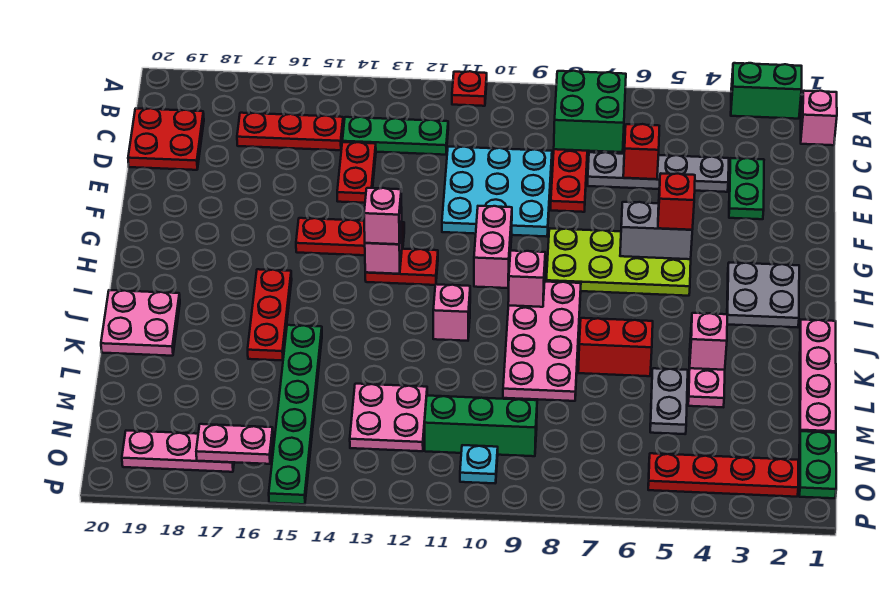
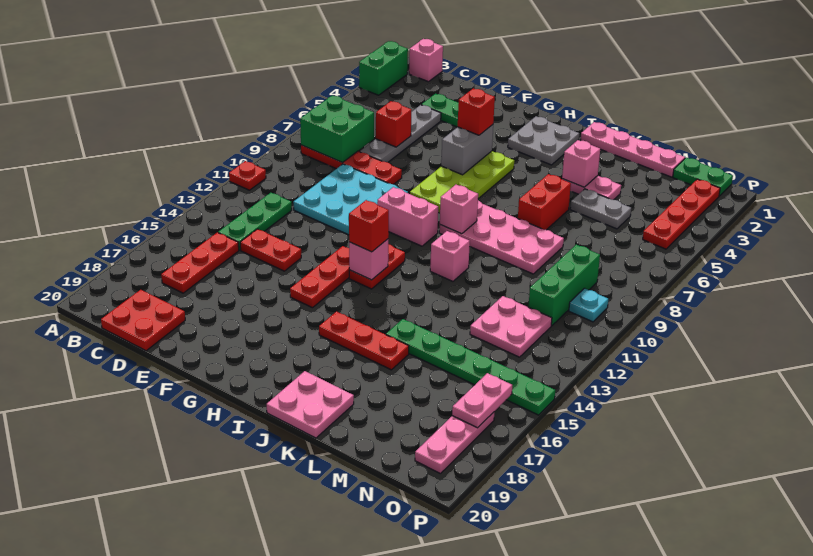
pink 1x1 brick [364,188,402,244] -> red 1x1 brick [349,200,389,252]

